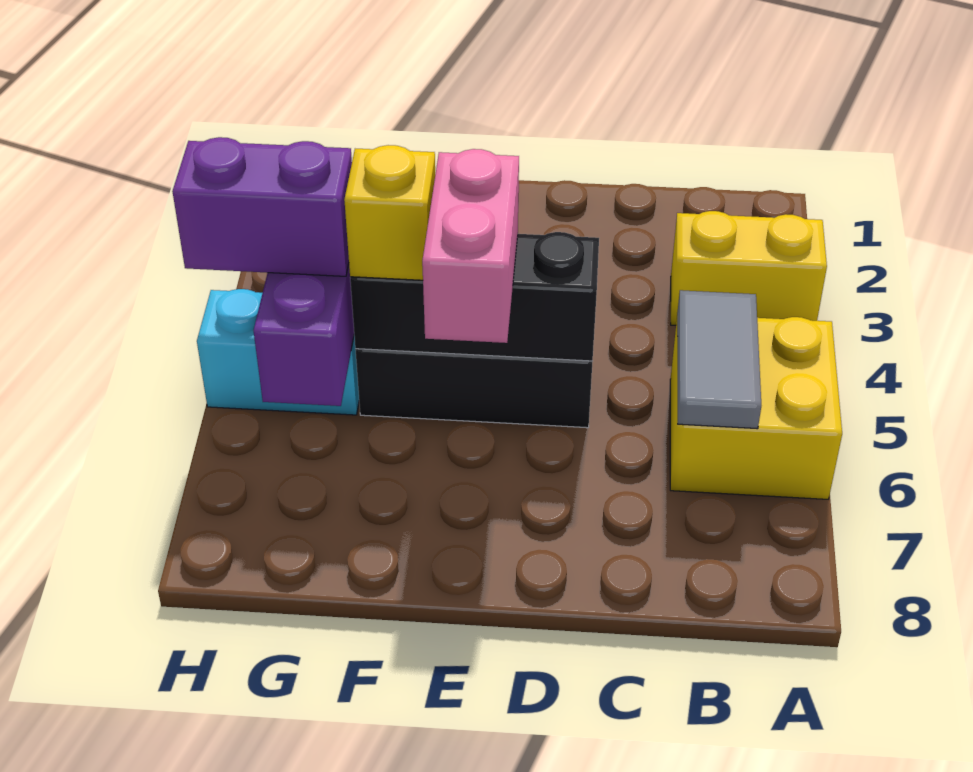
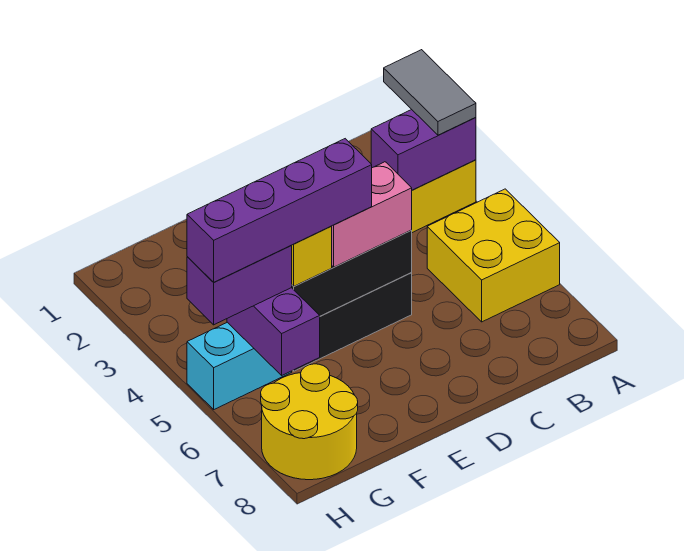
none -> purple 1x2 brick [371,110,476,190]
grey 1x2 tile [677,290,761,429] -> grey 1x2 tile moved to [384,50,476,135]
pink 1x2 brick [422,149,519,343] -> pink 1x2 brick turned to [332,162,412,267]
none -> purple 1x4 brick [187,139,372,282]
none -> yellow 2x2 round brick [261,364,358,480]

